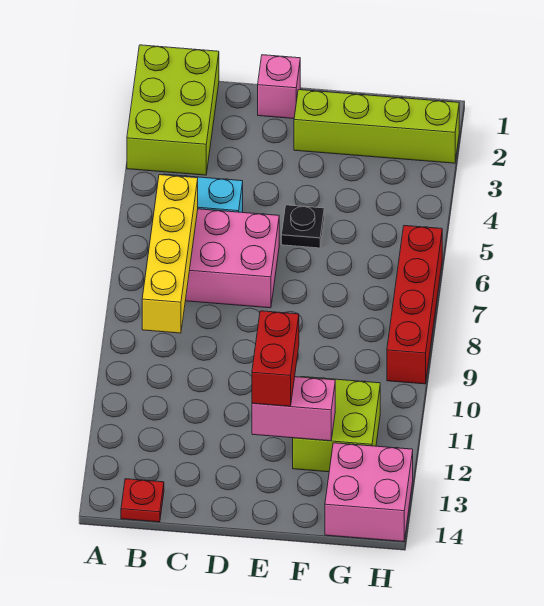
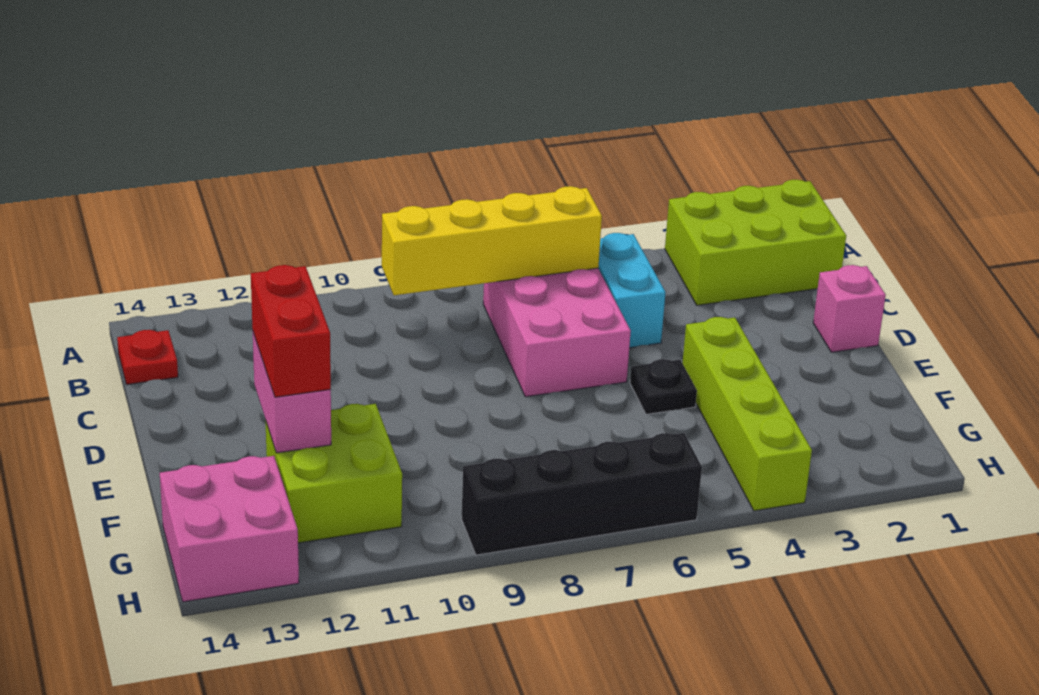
lime 1x4 brick [294,90,459,163] -> lime 1x4 brick moved to [683,317,812,511]
red 1x2 brick [252,311,299,406] -> red 1x2 brick turned to [251,265,331,397]
red 1x4 brick [387,226,442,384] -> black 1x4 brick [462,433,702,555]

